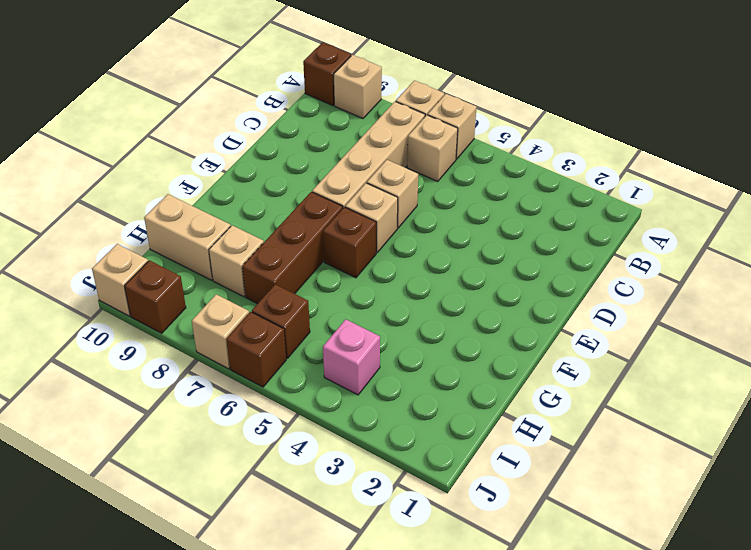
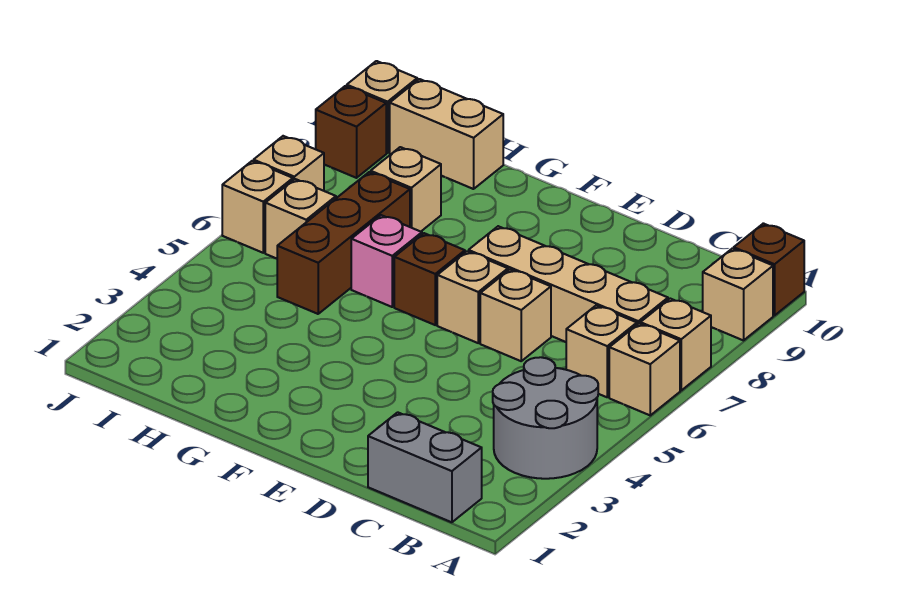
none -> grey 2x2 round brick [493,357,598,479]
none -> grey 1x2 brick [368,412,482,522]
brown 1x3 brick [242,192,343,304] -> brown 1x3 brick turned to [277,172,410,314]
tan 1x2 brick [144,194,231,280] -> tan 1x2 brick turned to [390,79,503,189]
pink 1x1 brick [323,319,380,395] -> pink 1x1 brick moved to [351,215,422,307]
brown 1x1 brick [252,284,310,358] -> tan 1x1 brick [265,179,336,259]
brown 1x1 brick [226,312,286,387] -> tan 1x1 brick [222,161,293,253]

